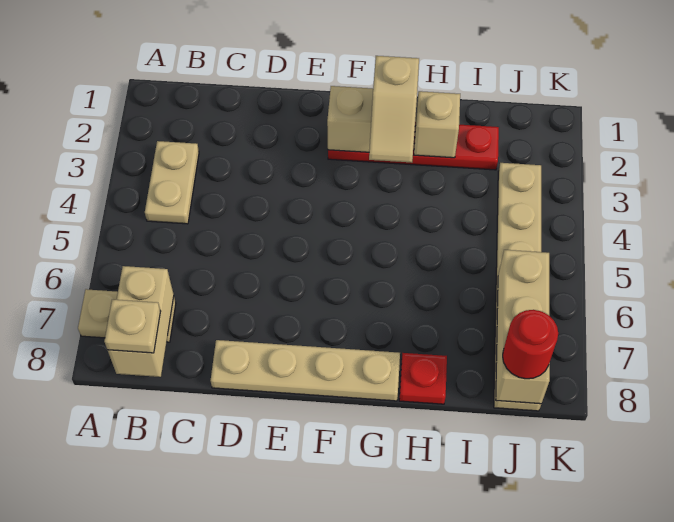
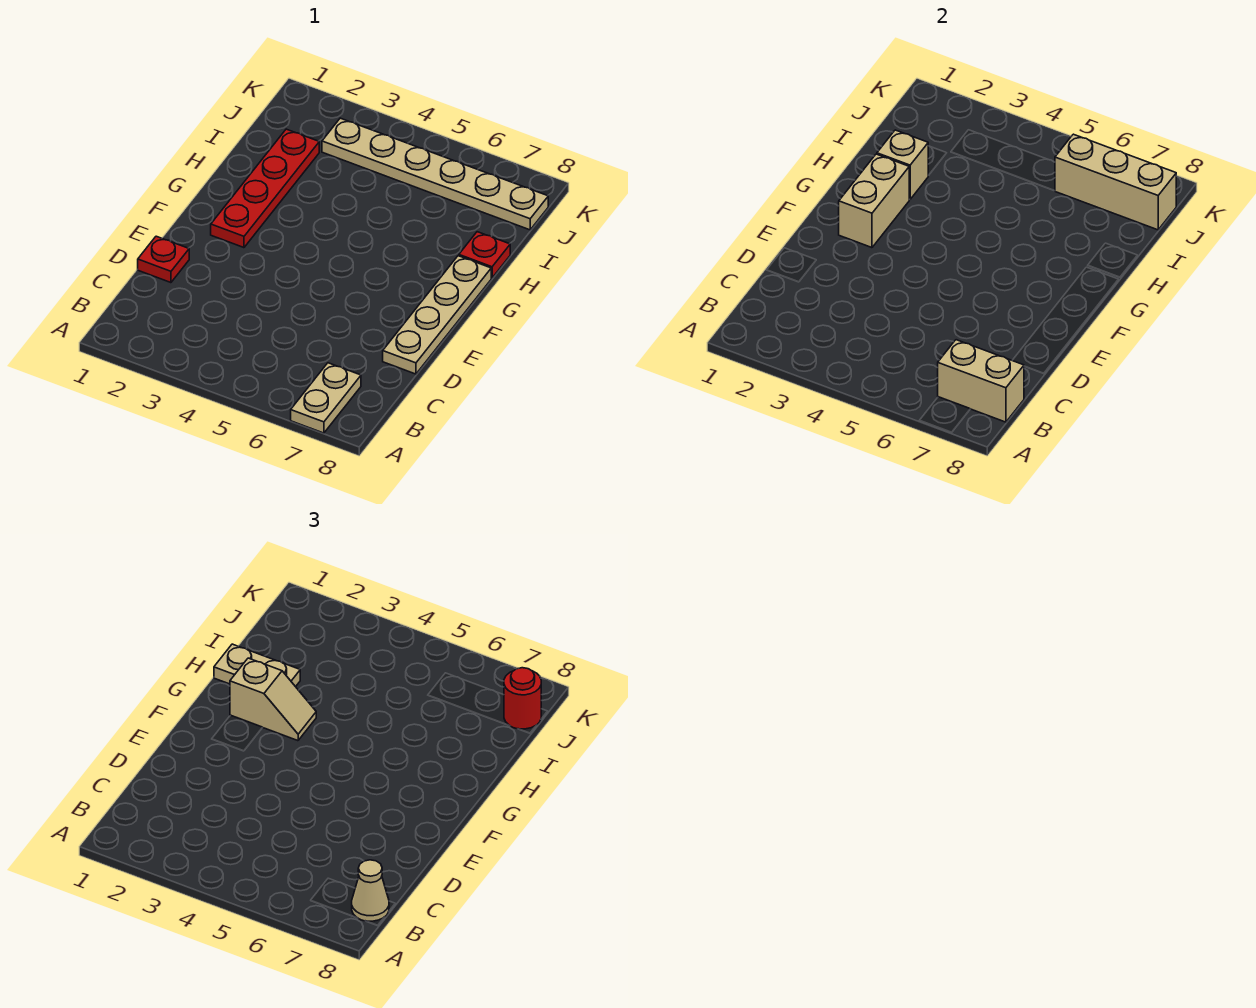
tan 1x2 plate [145,141,199,224] -> tan 1x2 plate moved to [214,644,300,687]
tan 1x1 plate [104,299,161,353] -> tan 1x1 cone [352,860,389,921]
none -> red 1x1 plate [138,236,189,283]

